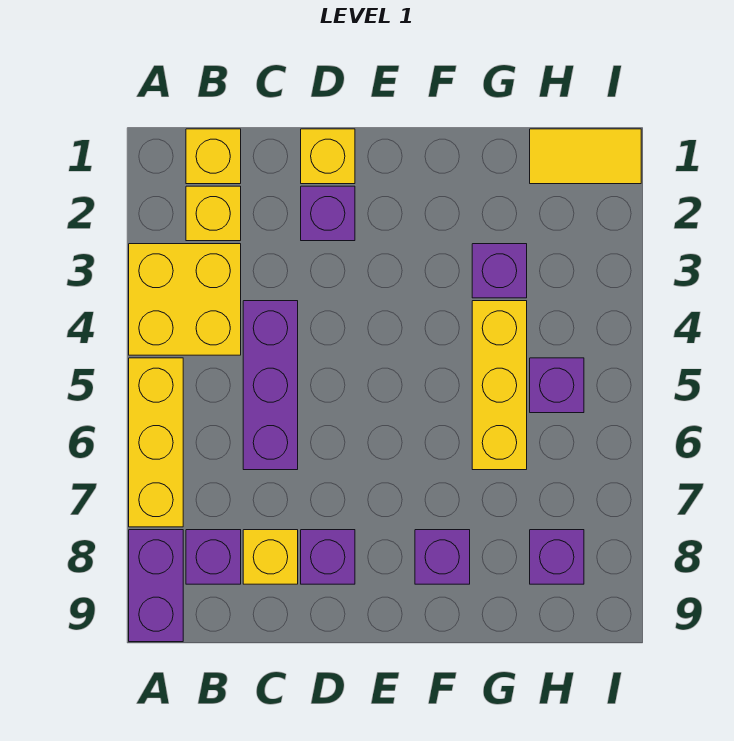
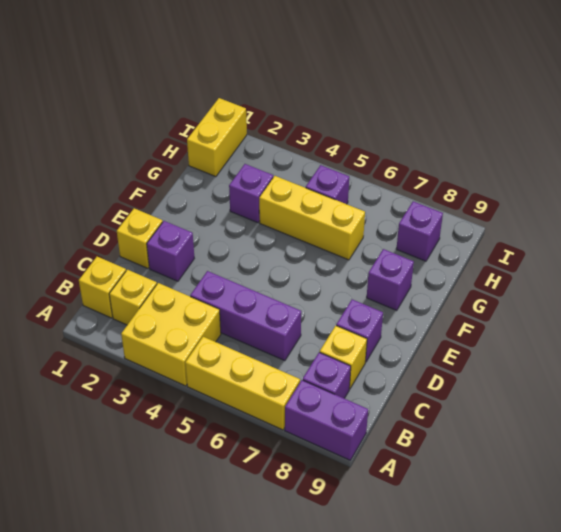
yellow 1x2 tile [530,129,641,184] -> yellow 1x2 brick [187,98,247,177]

